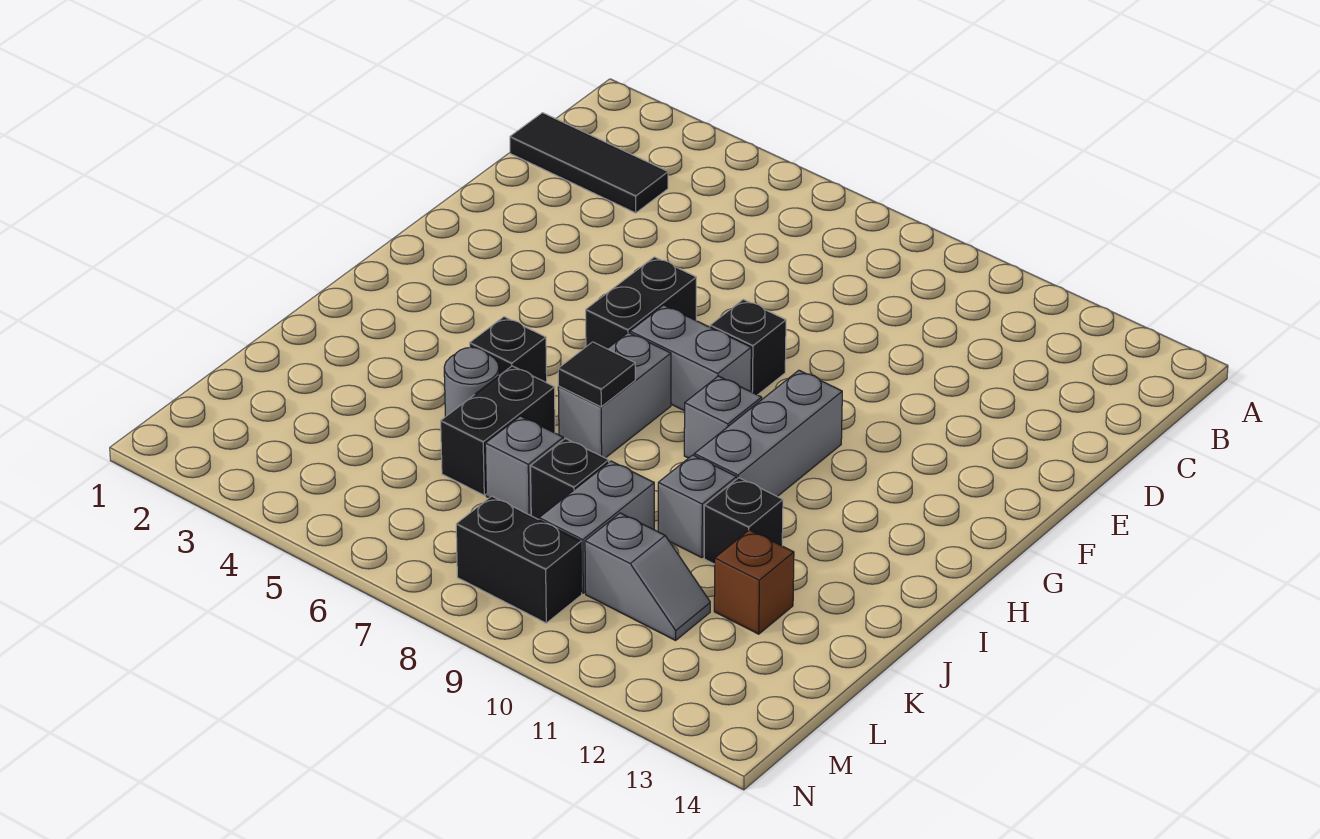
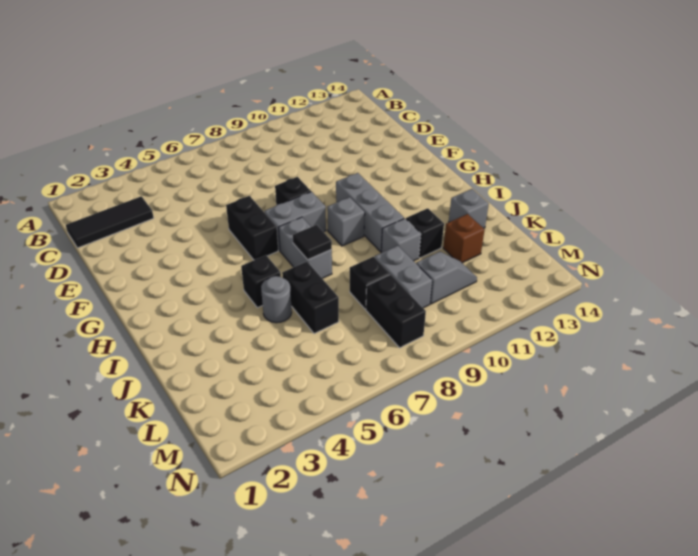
grey 1x1 brick [485,416,563,516] -> grey 1x1 brick moved to [449,189,489,228]
black 1x2 brick [456,496,582,623] -> black 1x2 brick turned to [366,275,426,348]

